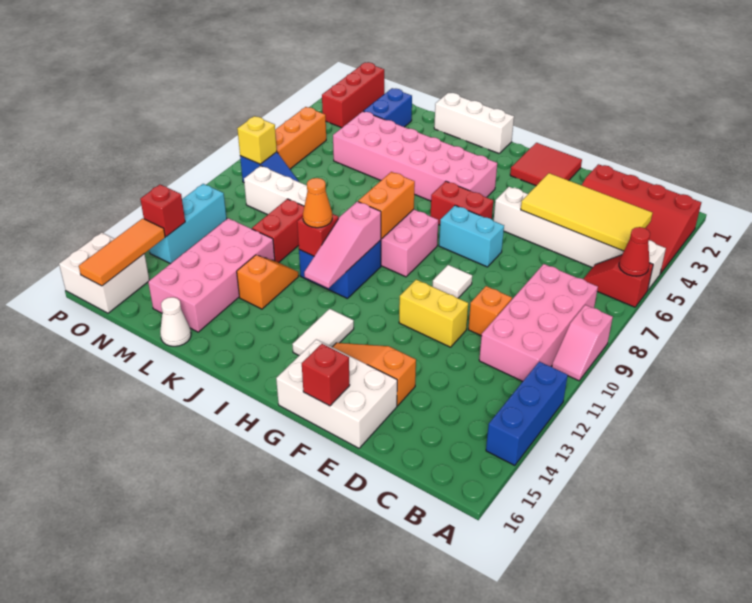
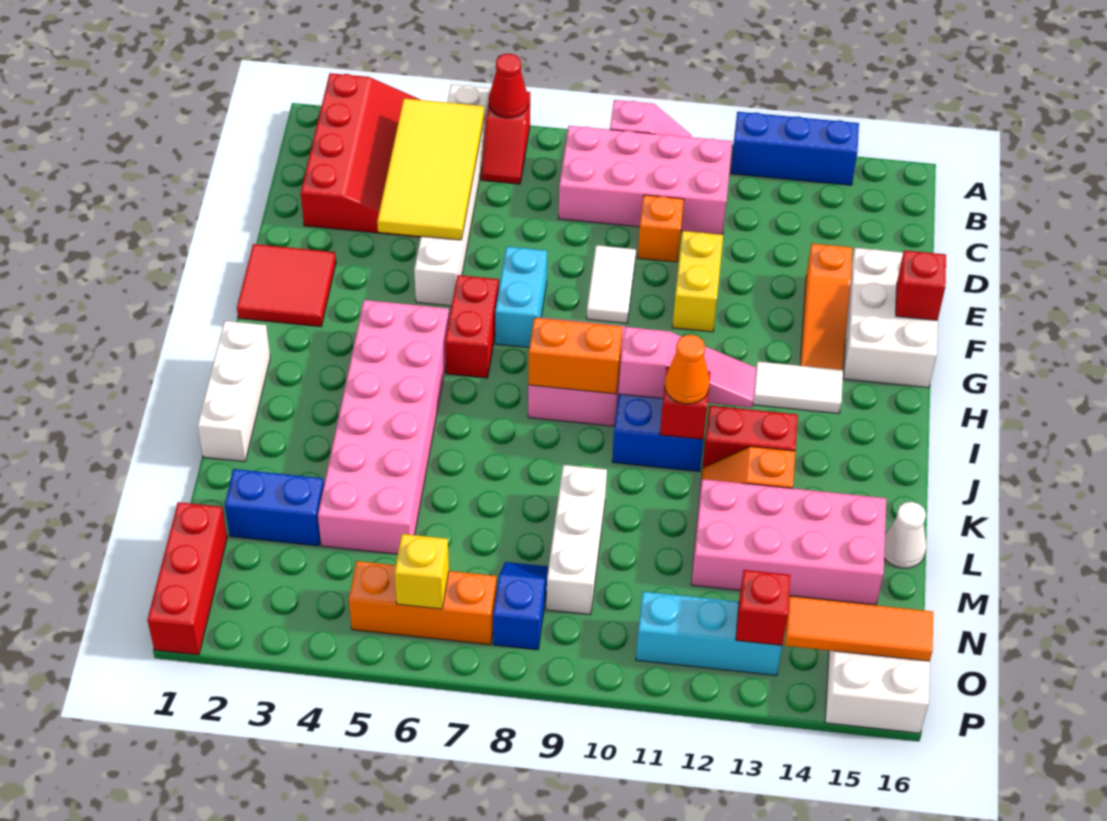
white 1x1 tile [433,265,472,298] -> white 1x2 tile [587,245,636,323]
red 1x2 brick [252,199,304,263] -> red 1x2 brick moved to [703,405,798,467]
red 1x3 brick [322,62,384,128] -> red 1x3 brick turned to [147,502,227,655]
yellow 1x1 brick [237,116,277,164] -> yellow 1x1 brick moved to [395,534,449,609]

